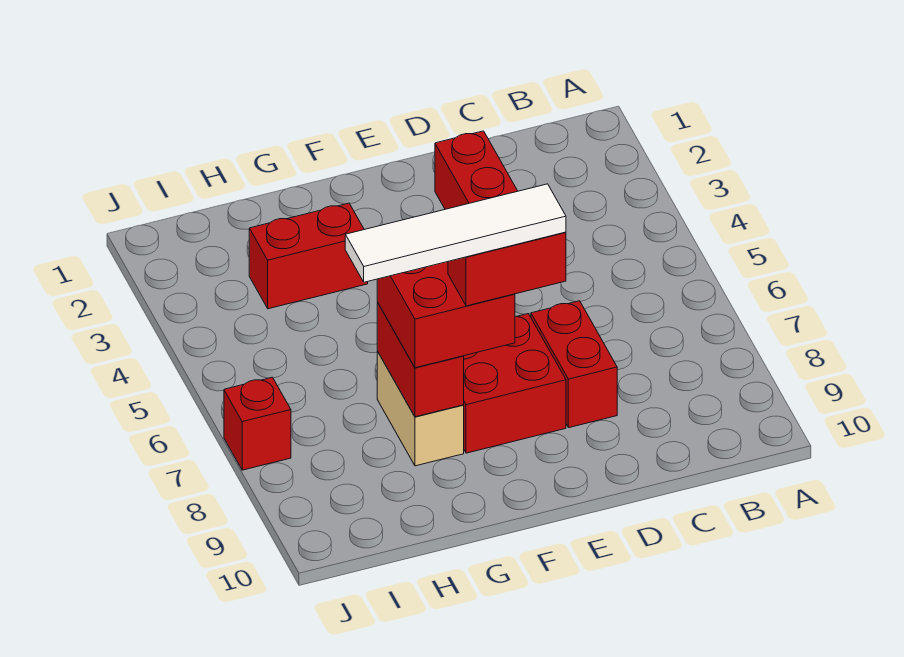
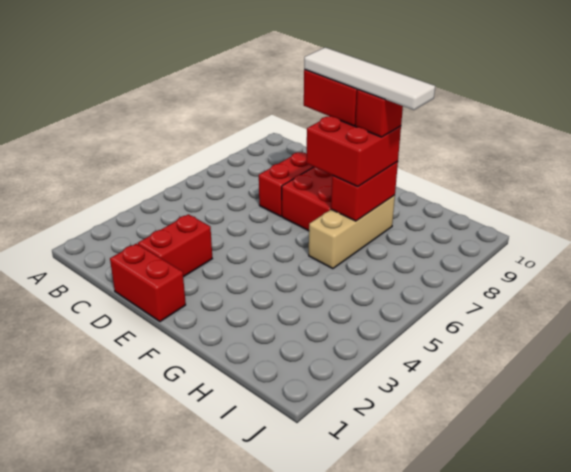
red 1x2 brick [249,203,368,309] -> red 1x2 brick moved to [110,244,186,322]
tan 1x2 brick [377,351,464,466] -> tan 1x3 brick [309,195,395,269]
red 1x1 brick [224,377,291,470] -> red 1x1 brick moved to [355,89,403,137]

